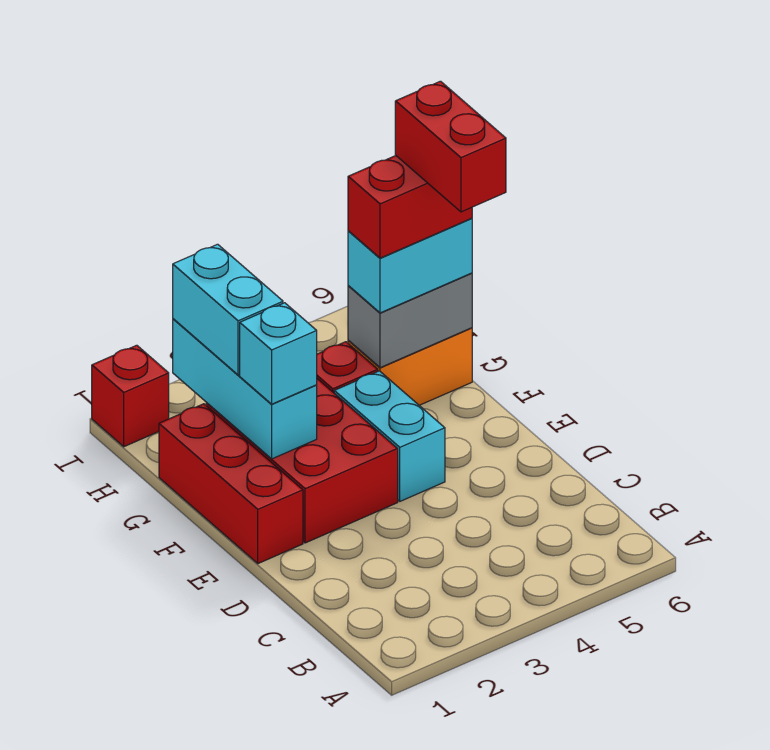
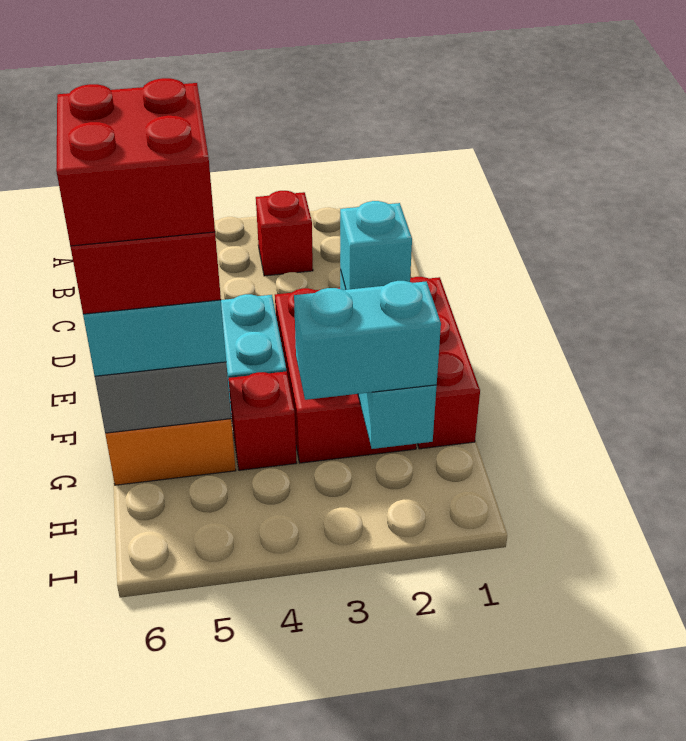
red 1x2 brick [395,81,506,212] -> red 2x2 brick [56,78,215,246]
cyan 1x2 brick [173,244,283,375] -> cyan 1x2 brick turned to [294,281,441,400]
red 1x1 brick [92,345,169,447] -> red 1x1 brick moved to [256,191,313,276]

